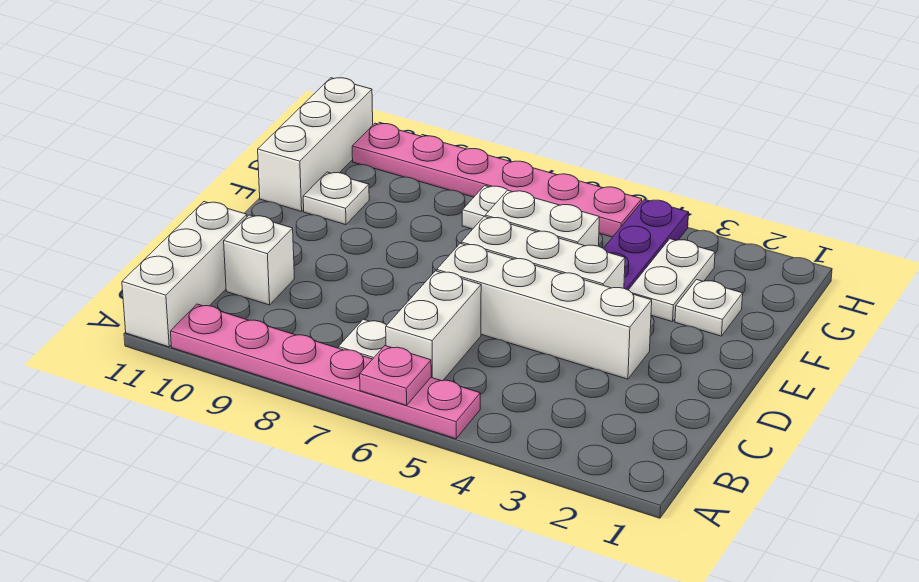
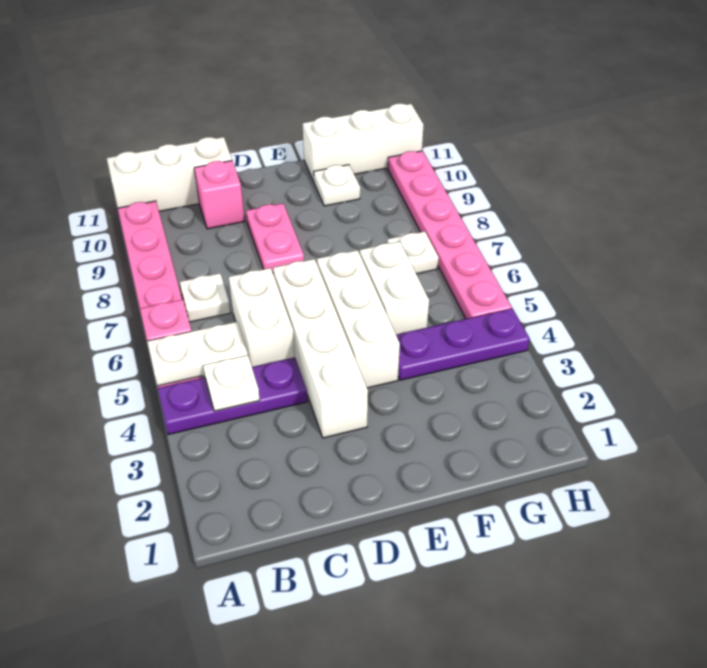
none -> purple 1x3 plate [158,357,308,435]
white 1x2 brick [386,271,481,381] -> white 1x2 brick turned to [229,268,295,367]
white 1x1 brick [224,215,295,305] -> pink 1x1 brick [194,161,245,229]
none -> pink 1x2 plate [246,203,304,272]
white 1x1 plate [675,280,743,336] -> white 1x1 plate moved to [203,355,260,411]
white 1x2 plate [629,239,715,322] -> white 1x2 plate moved to [147,322,248,386]

